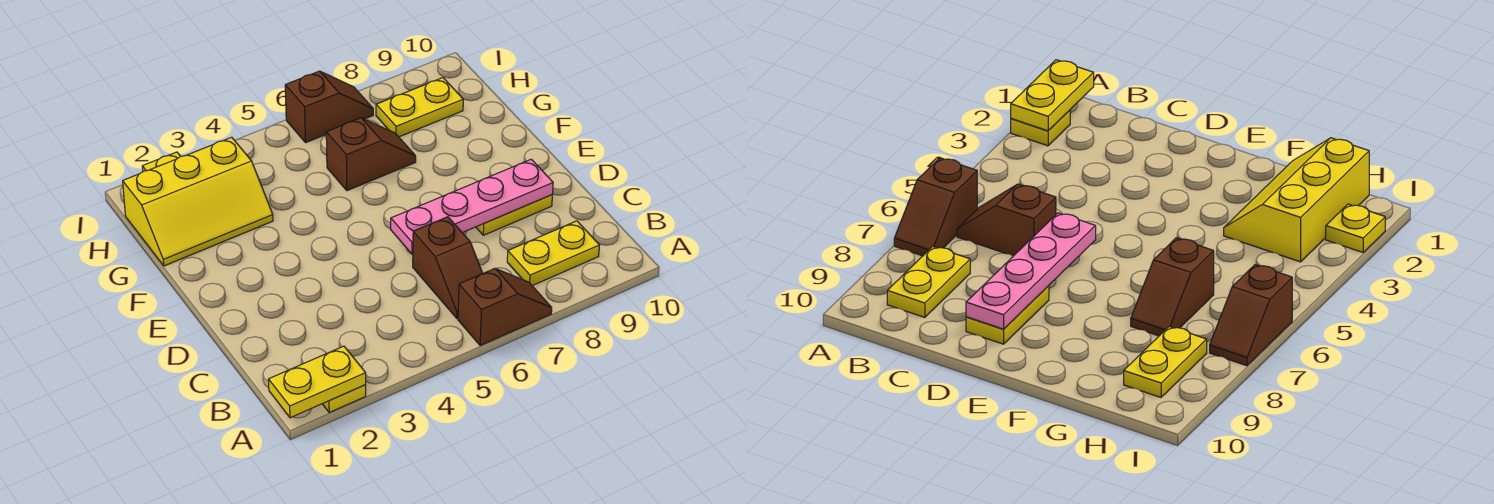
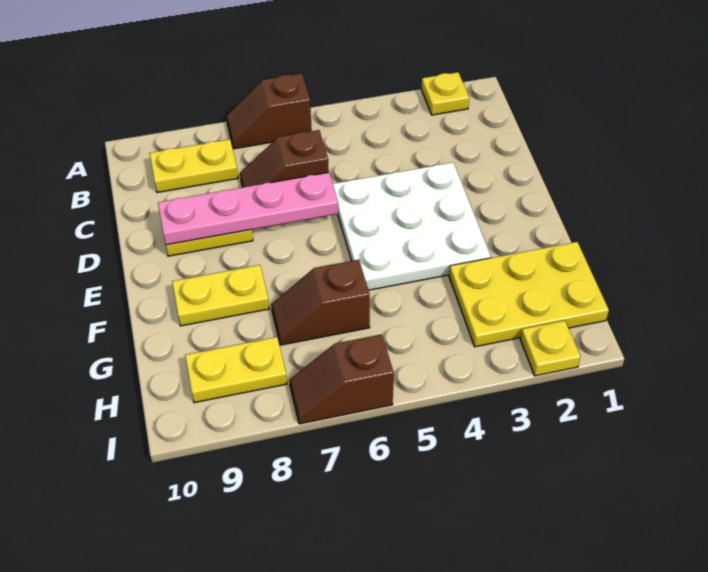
yellow 1x2 plate [268,346,366,418] -> yellow 1x2 plate moved to [172,265,269,326]
brown 1x2 slope [413,217,483,318] -> brown 1x2 slope turned to [240,130,329,187]
none -> white 3x3 plate [333,163,491,290]
yellow 2x3 slope [123,137,273,266] -> yellow 2x3 plate [449,242,609,347]

